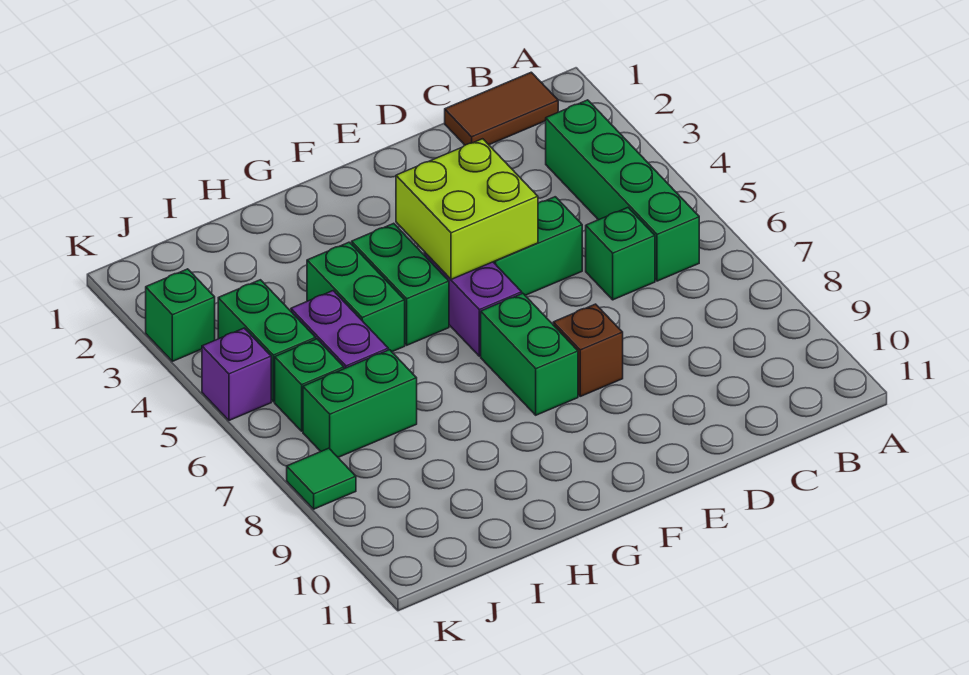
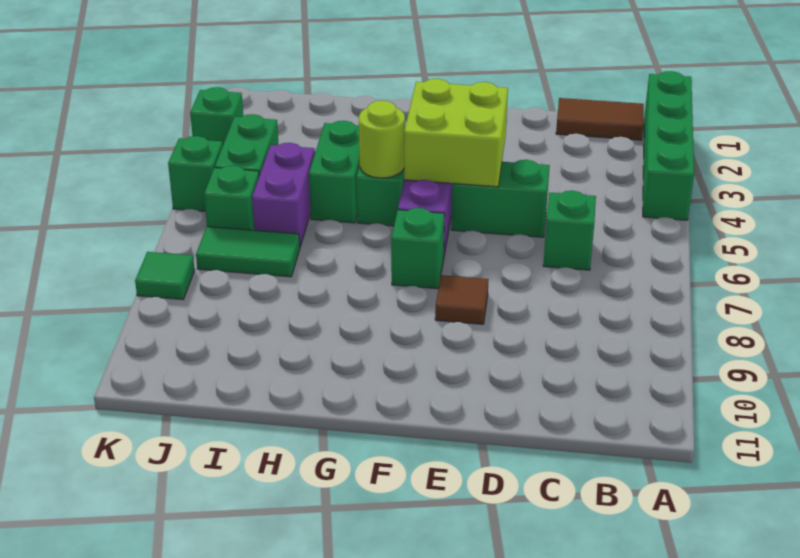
green 1x4 brick [546,100,699,281] -> green 1x4 brick moved to [643,71,694,220]
brown 1x1 brick [553,304,623,396] -> brown 1x1 tile [435,275,489,324]
green 1x2 brick [481,293,578,415] -> green 1x1 brick [391,208,445,289]
none -> lime 1x1 round brick [359,101,405,178]
green 1x2 brick [303,350,417,457] -> green 1x2 tile [196,227,300,277]
purple 1x1 brick [202,328,271,420] -> green 1x1 brick [168,136,223,211]

